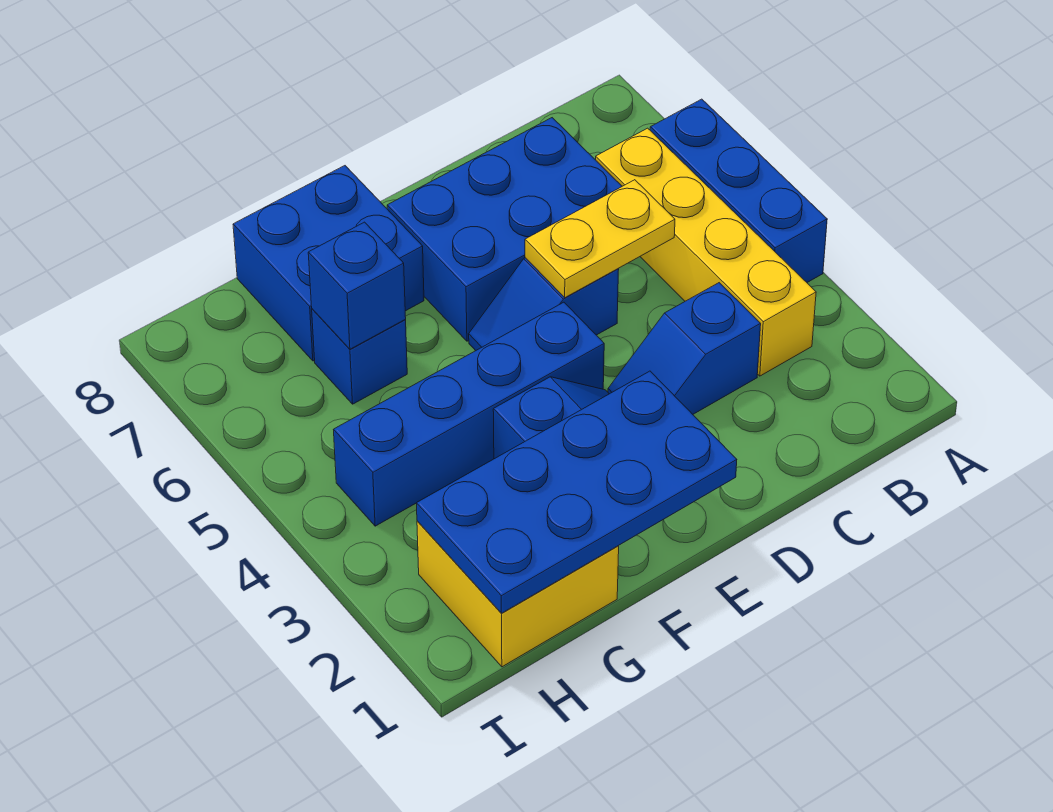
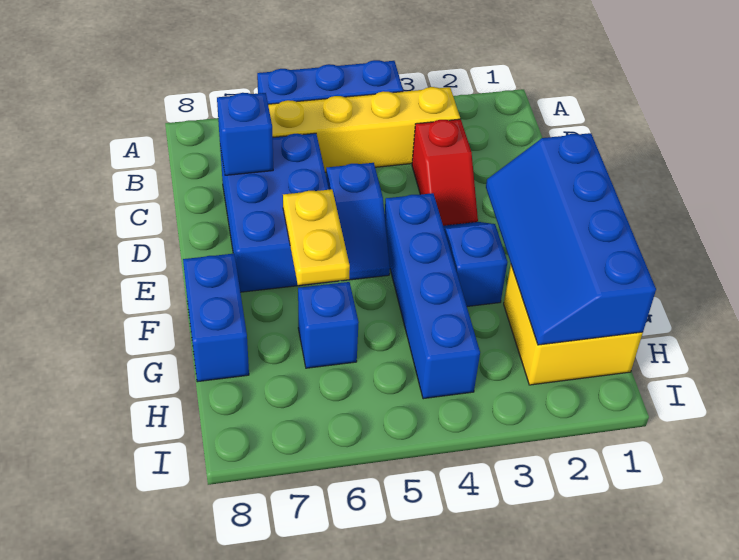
blue 1x2 slope [608,283,761,414] -> red 1x2 slope [412,119,478,226]
yellow 1x2 plate [525,180,675,298] -> yellow 1x2 plate moved to [283,189,350,285]
blue 2x4 plate [416,371,737,613] -> blue 2x4 slope [486,133,656,345]
blue 2x2 brick [233,166,424,361] -> blue 1x2 brick [183,254,249,382]
blue 1x1 brick [308,222,406,349] -> blue 1x1 brick moved to [217,93,273,175]

